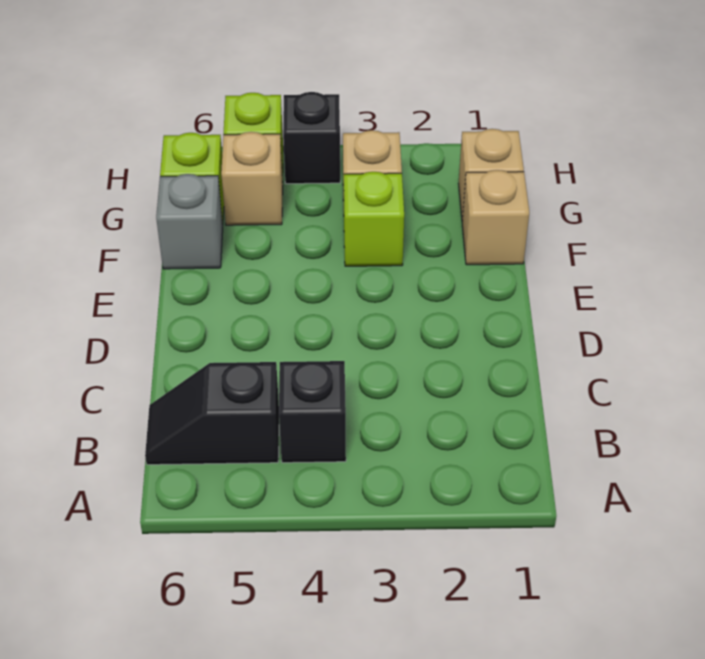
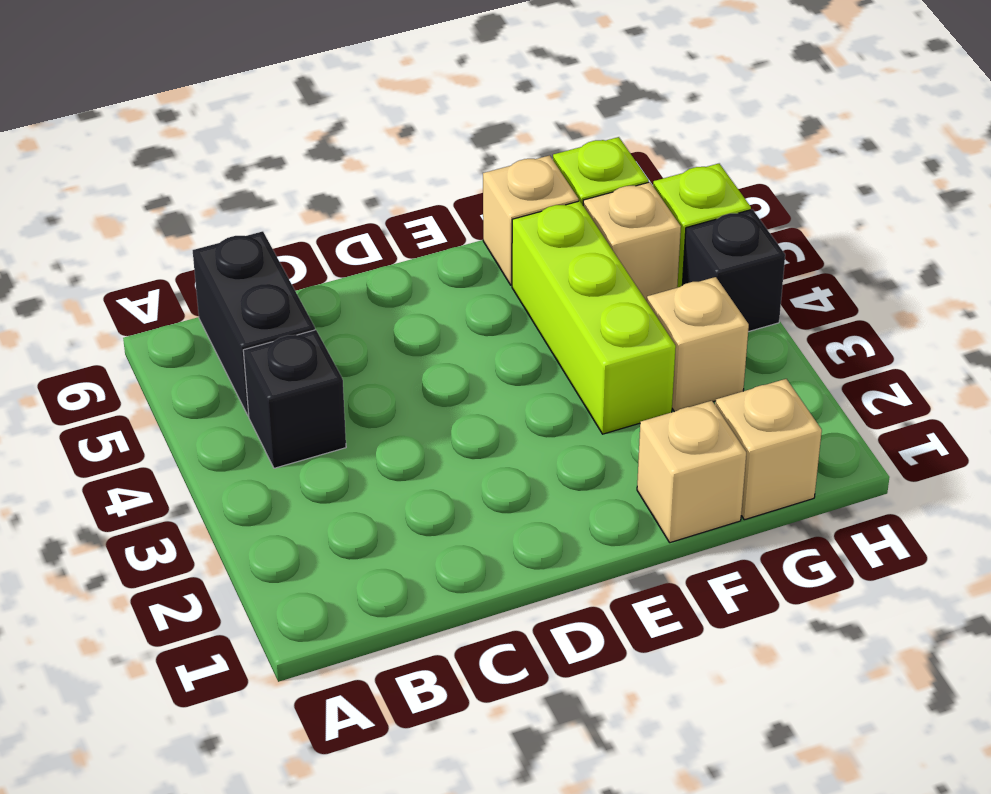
black 1x2 slope [145,362,279,465] -> black 1x2 brick [193,231,315,416]
lime 1x1 brick [344,172,404,266] -> lime 1x3 brick [512,201,676,434]
grey 1x1 brick [156,174,223,269] -> tan 1x1 brick [483,155,579,285]

